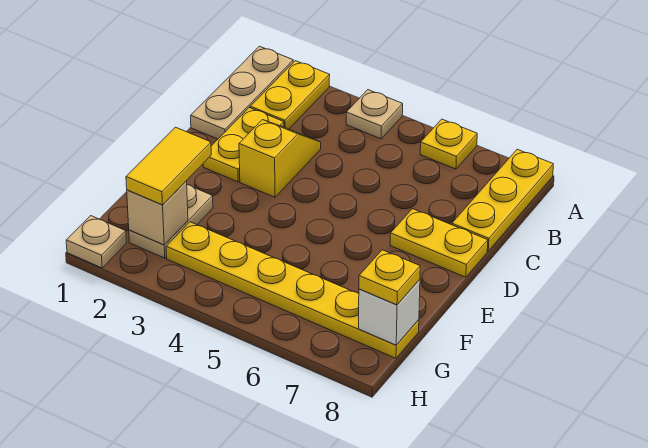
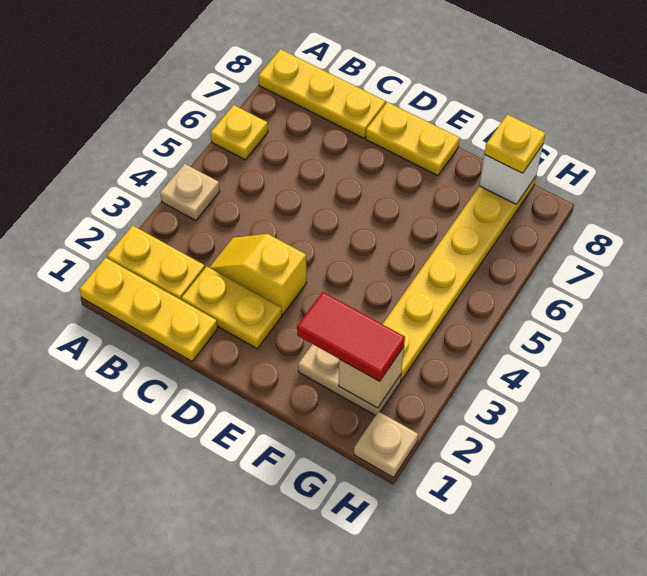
tan 1x3 plate [191,46,293,139] -> yellow 1x3 plate [79,258,218,361]
yellow 1x2 plate [390,209,488,277] -> yellow 1x2 plate turned to [366,102,460,176]
yellow 1x2 tile [126,127,211,205] -> red 1x2 tile [297,292,405,381]

